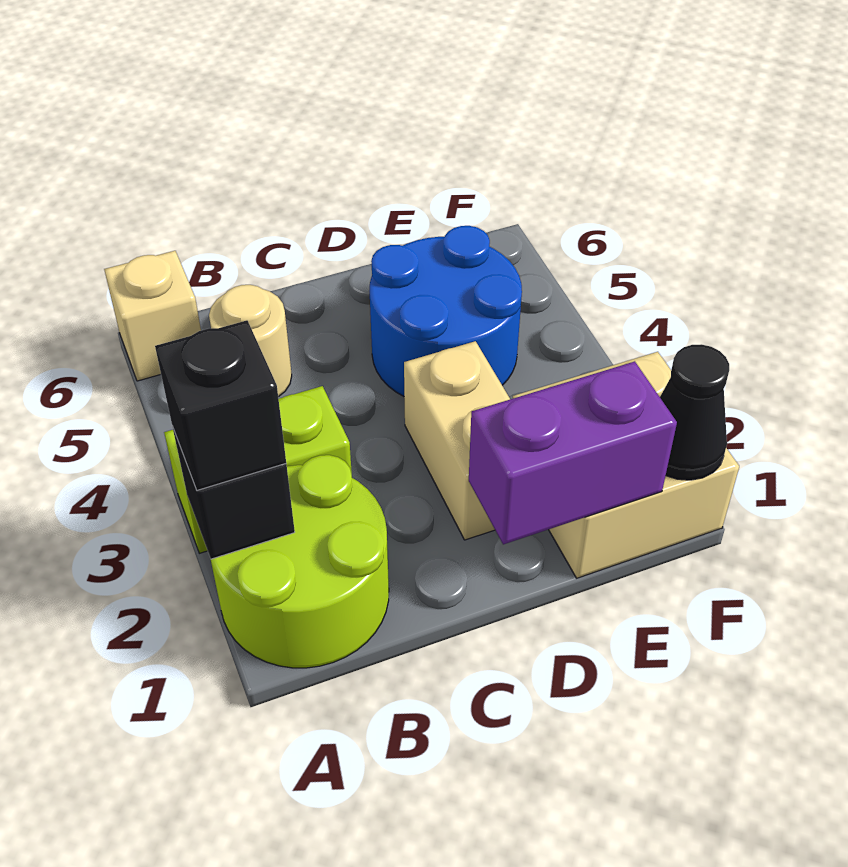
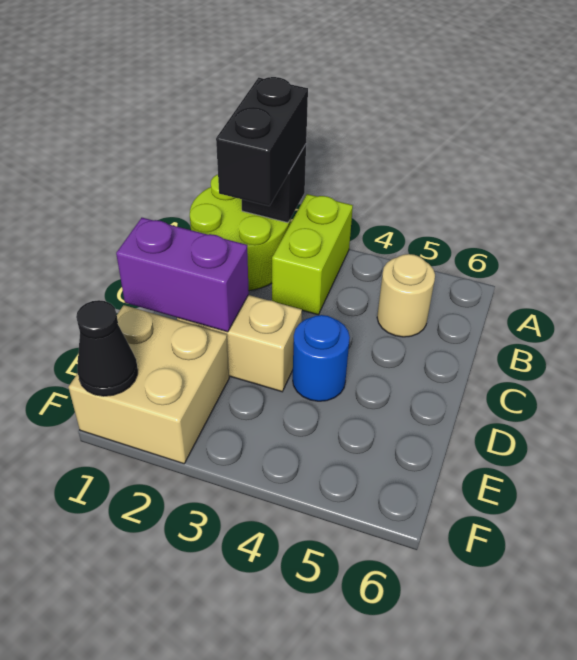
black 1x1 brick [155,320,286,490] -> black 1x2 brick [216,77,308,206]
tan 1x1 brick [104,251,201,381] -> none
purple 1x2 brick [469,361,677,544] -> purple 1x2 brick turned to [116,218,249,332]
blue 2x2 round brick [370,226,522,396] -> blue 1x1 round brick [293,315,350,401]

